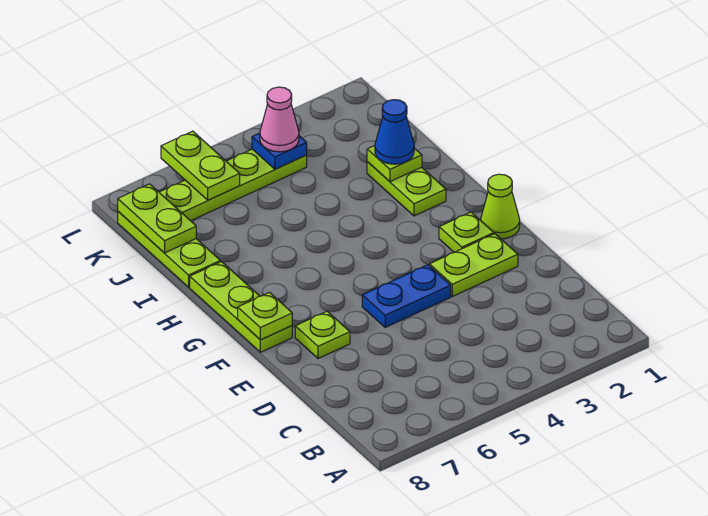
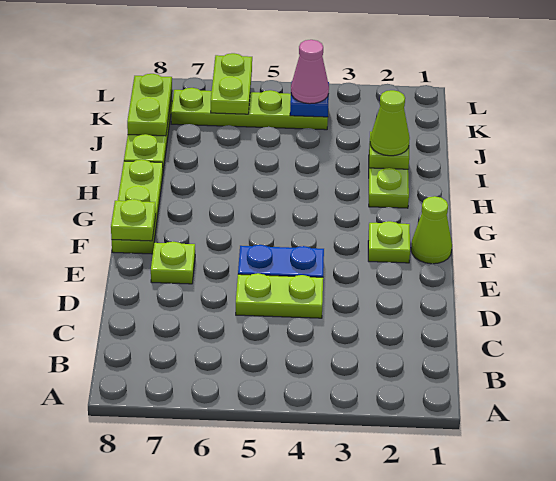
lime 1x2 plate [429,234,518,296] -> lime 1x2 plate moved to [236,273,323,318]
blue 1x1 cone [375,100,414,164] -> lime 1x1 cone [370,90,410,156]

